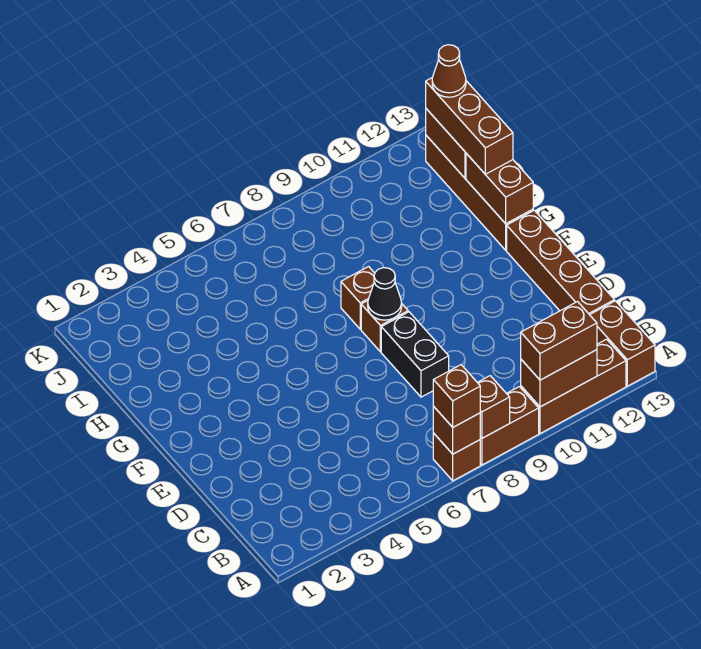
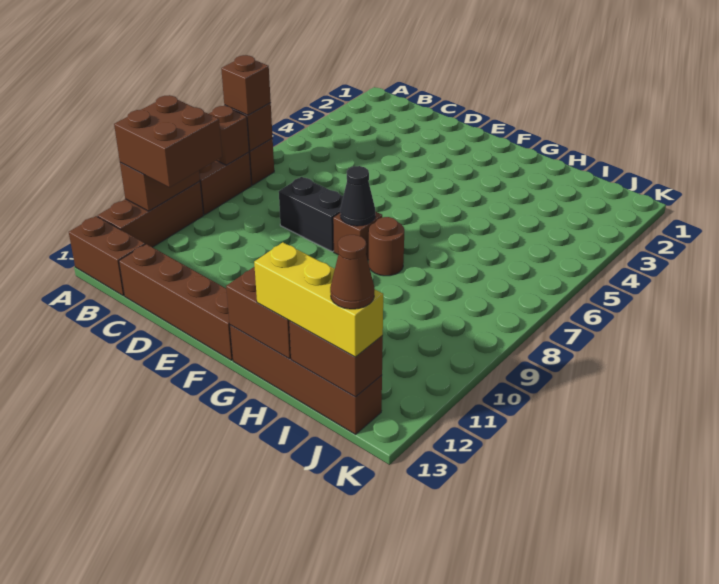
brown 1x2 brick [521,302,597,380] -> brown 2x2 brick [114,95,222,187]
brown 1x1 brick [341,267,375,329] -> brown 1x1 round brick [369,217,404,276]
brown 1x3 brick [426,77,513,174] -> yellow 1x3 brick [254,242,383,357]

